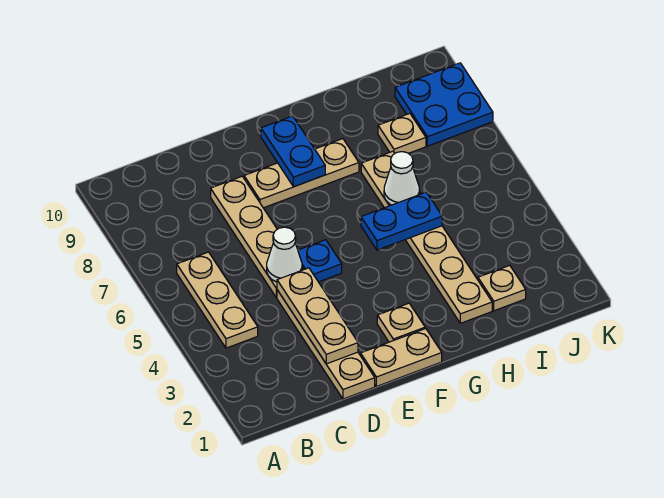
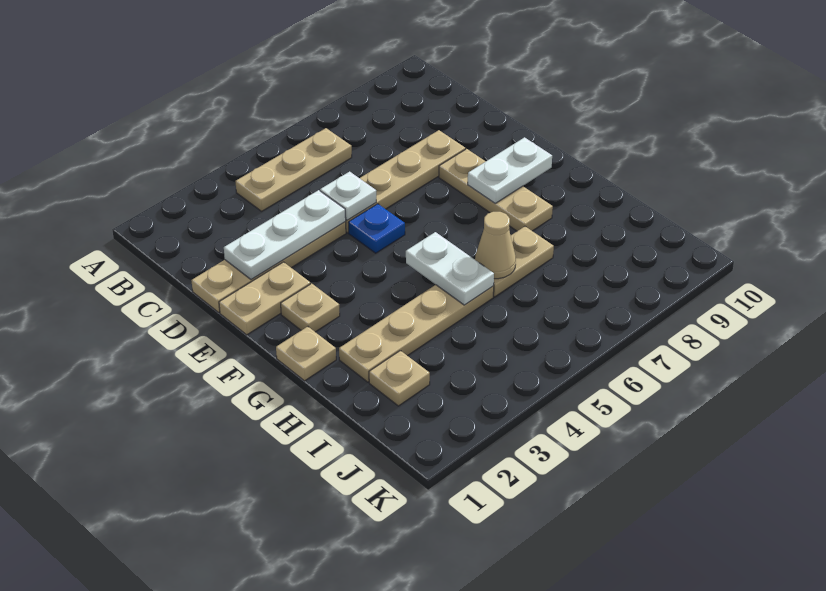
tan 1x3 plate [277,268,358,364] -> white 1x3 plate [224,190,346,280]
white 1x1 cone [267,227,302,282] -> white 1x1 plate [320,172,376,220]
tan 1x2 plate [361,328,442,386] -> tan 1x2 plate turned to [219,262,310,335]
blue 1x2 plate [261,116,325,187] -> white 1x2 plate [468,137,552,203]
blue 1x2 plate [361,192,442,250] -> white 1x2 plate [406,232,494,305]
white 1x1 cone [384,152,419,205] -> tan 1x1 cone [475,212,516,279]
tan 1x1 plate [378,113,426,153] -> tan 1x1 plate moved to [276,327,336,381]
blue 2x2 plate [395,63,493,146] -> none

